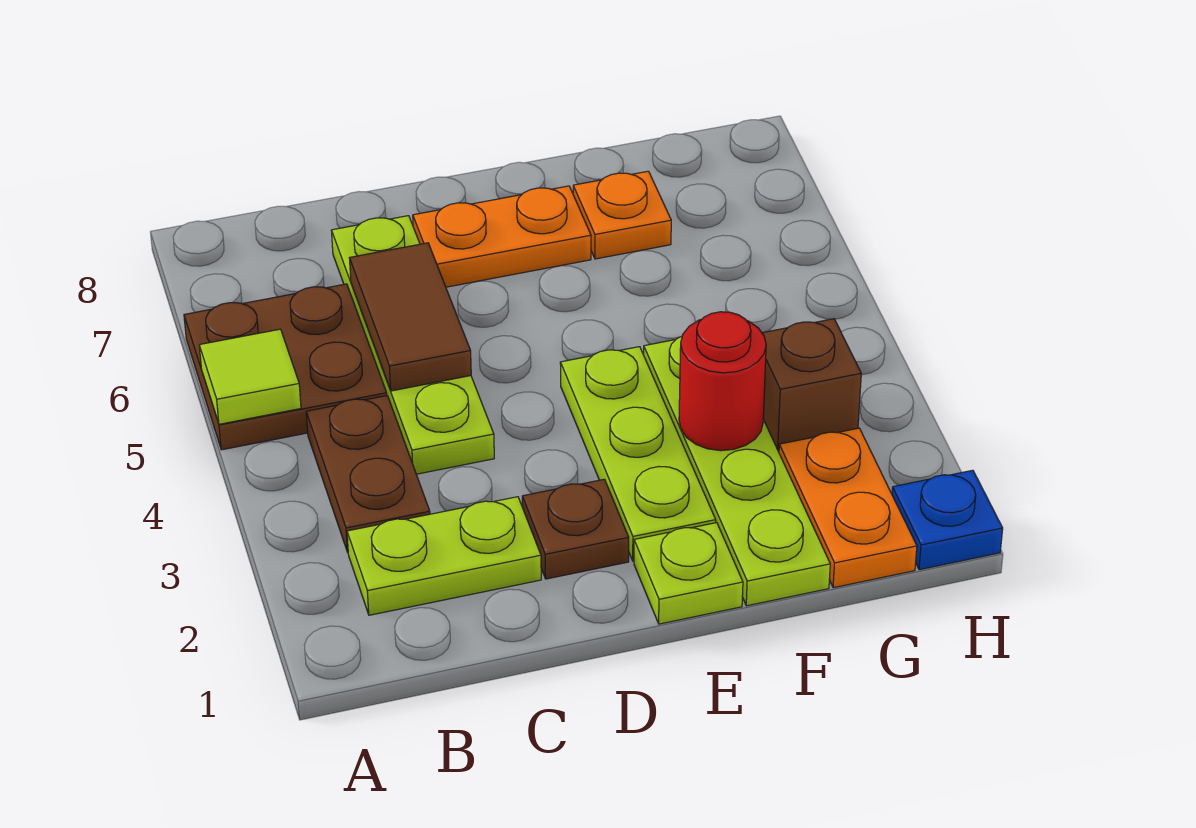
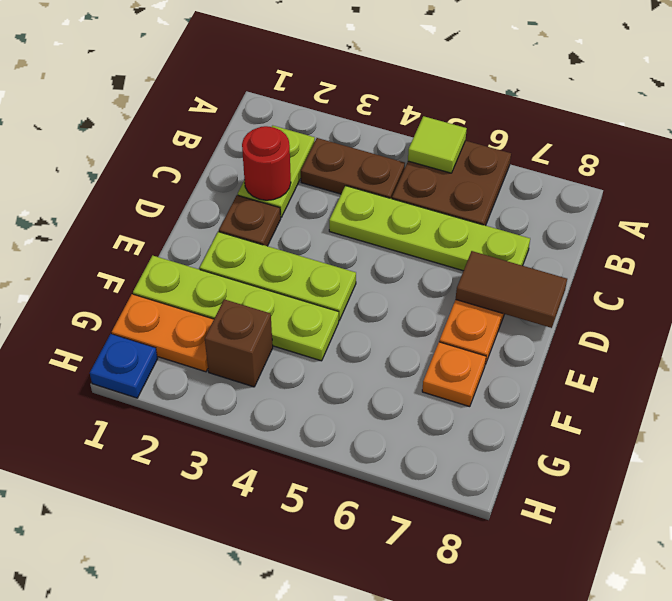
brown 1x2 tile [350,243,471,391] -> brown 1x2 tile moved to [456,251,567,328]
lime 1x1 plate [634,523,743,624] -> none
red 1x1 round brick [679,312,766,451] -> red 1x1 round brick moved to [242,126,291,200]

